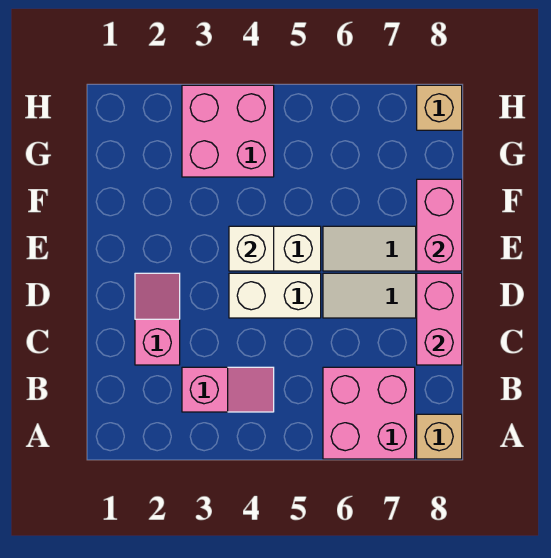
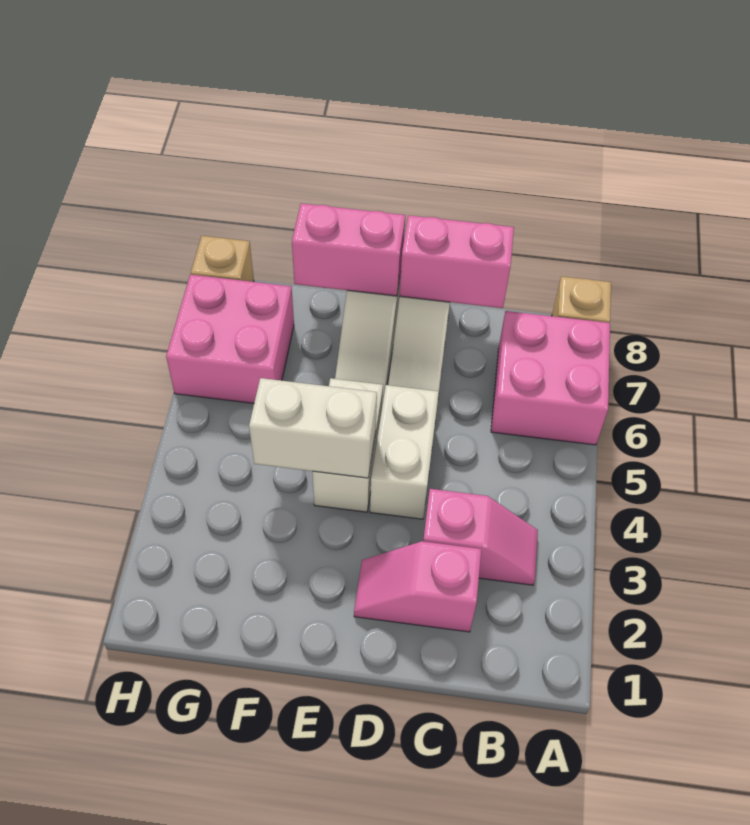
pink 1x2 slope [182,367,274,412] -> pink 1x2 slope turned to [423,489,538,585]
white 1x1 brick [229,226,274,271] -> white 1x2 brick [249,378,377,478]
pink 2x2 brick [182,85,274,177] -> pink 2x2 brick moved to [166,275,294,403]

